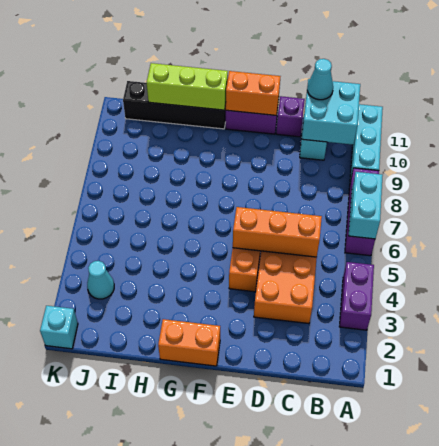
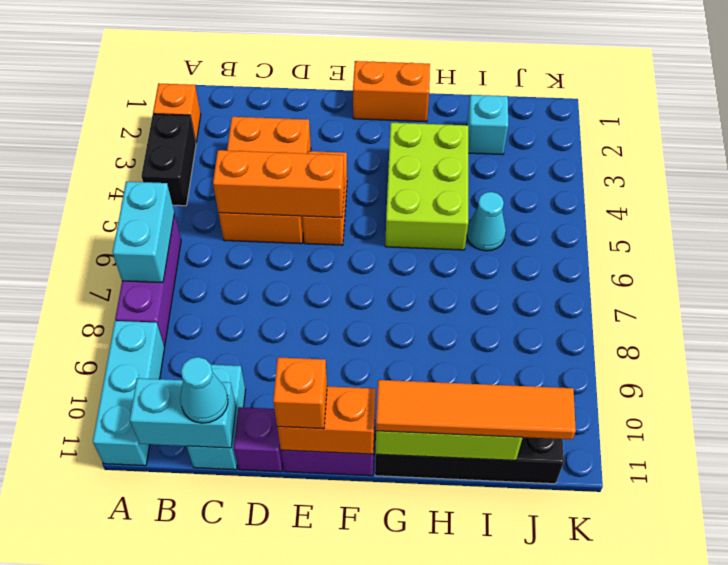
none -> orange 1x1 brick [153,84,201,142]
purple 1x2 brick [339,262,374,330] -> black 1x2 brick [141,114,196,206]
cyan 2x2 brick [302,79,360,145] -> cyan 1x2 brick [130,378,236,448]
none -> orange 1x1 brick [273,357,327,429]
none -> lime 2x3 brick [385,123,468,250]
none -> orange 1x4 tile [376,380,576,439]
cyan 1x1 cone [87,261,114,299] -> cyan 1x1 cone moved to [467,192,506,251]
cyan 1x1 brick [40,306,78,349] -> cyan 1x1 brick moved to [467,95,508,155]

